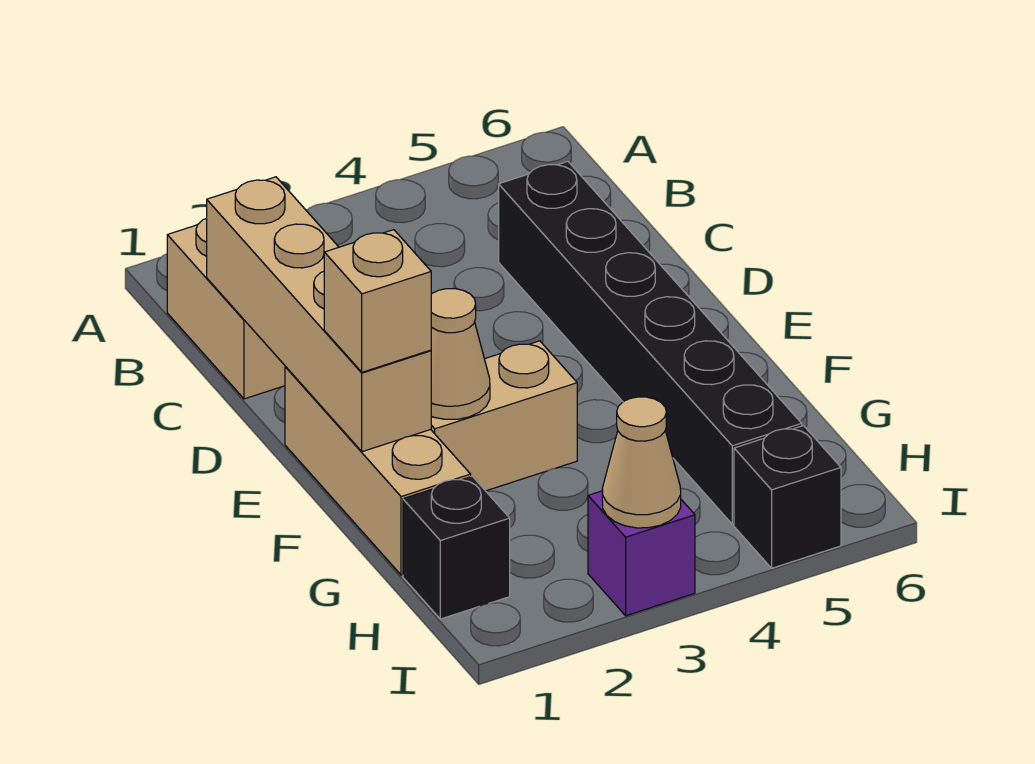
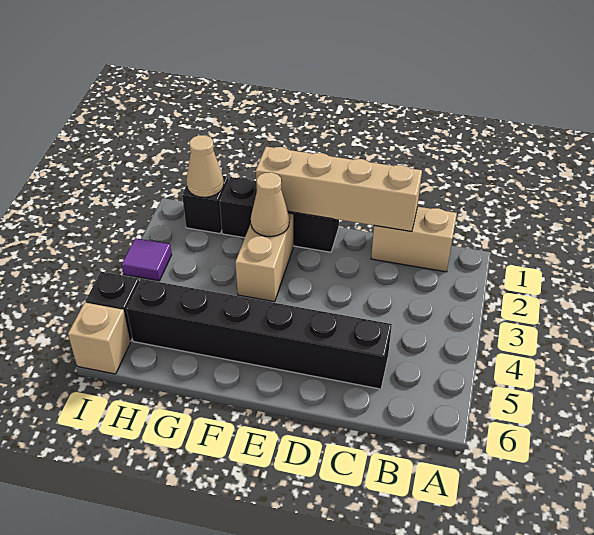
tan 1x3 brick [285,367,471,575] -> black 1x3 brick [220,177,339,252]
tan 1x1 brick [324,230,431,372] -> tan 1x1 brick moved to [68,303,130,374]
purple 1x1 brick [588,491,695,616] -> purple 1x1 tile [122,238,172,281]
tan 1x1 cone [602,397,681,528] -> tan 1x1 cone moved to [186,135,224,197]

